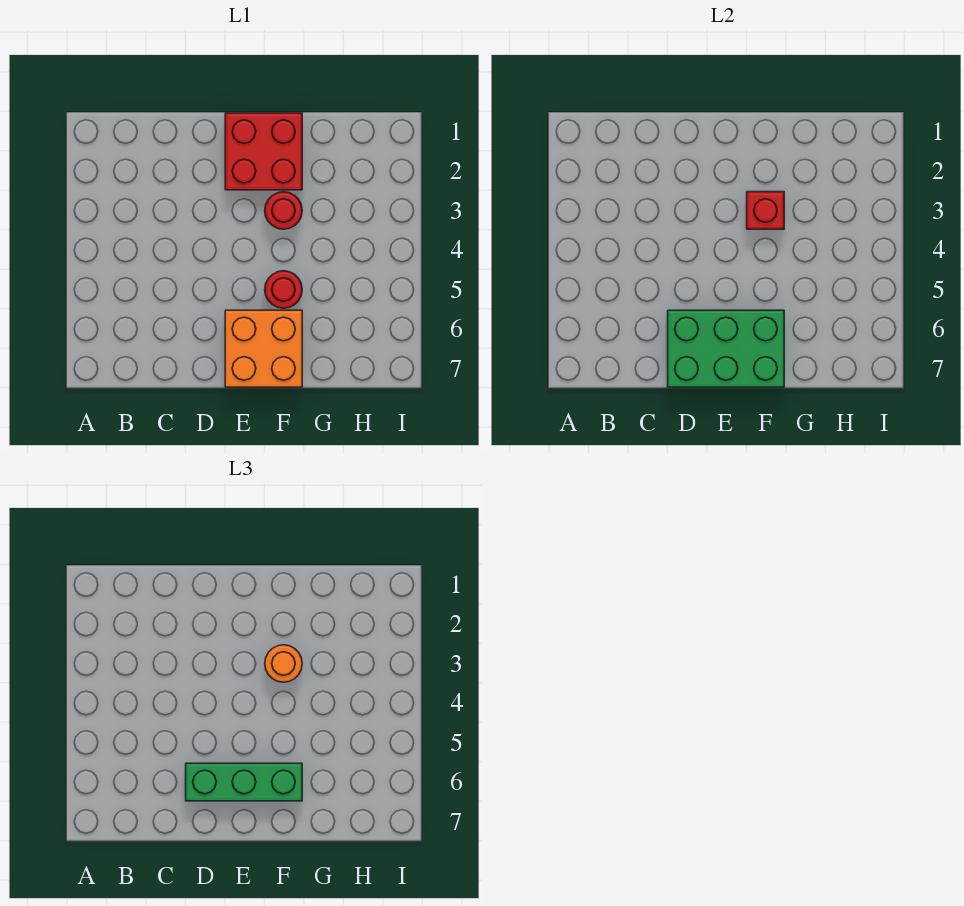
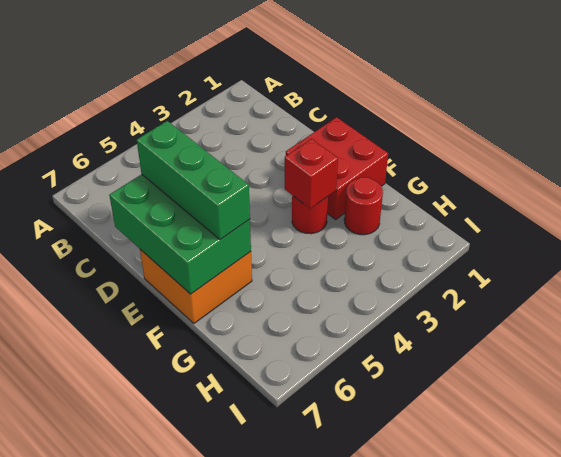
orange 1x1 round brick [265,645,302,682] -> none
red 1x1 round brick [265,271,302,308] -> red 1x1 round brick moved to [344,177,383,235]

